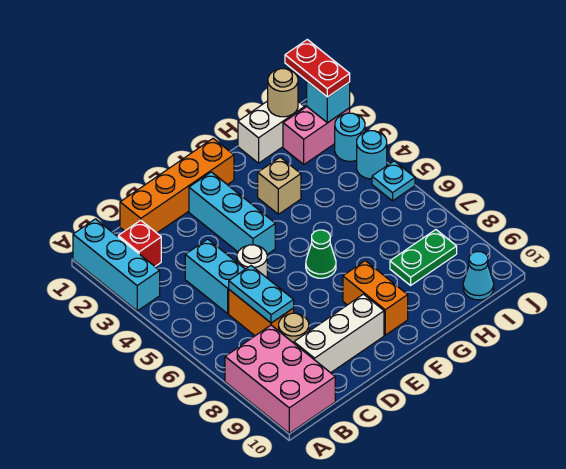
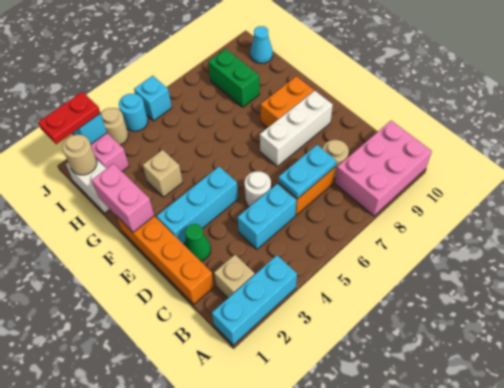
red 1x1 brick [118,220,161,266] -> tan 1x1 brick [214,255,255,298]
white 1x3 brick [294,294,384,373] -> white 1x3 brick turned to [260,91,333,166]
none -> pink 1x2 brick [92,164,154,232]
green 1x1 cone [306,230,336,278] -> green 1x1 cone moved to [184,224,211,261]
green 1x2 plate [390,230,457,285] -> green 1x2 brick [208,49,260,107]
cyan 1x1 round brick [335,113,365,161] -> tan 1x1 round brick [101,108,128,145]
cyan 1x1 plate [372,161,415,201] -> cyan 1x1 brick [134,76,172,121]

